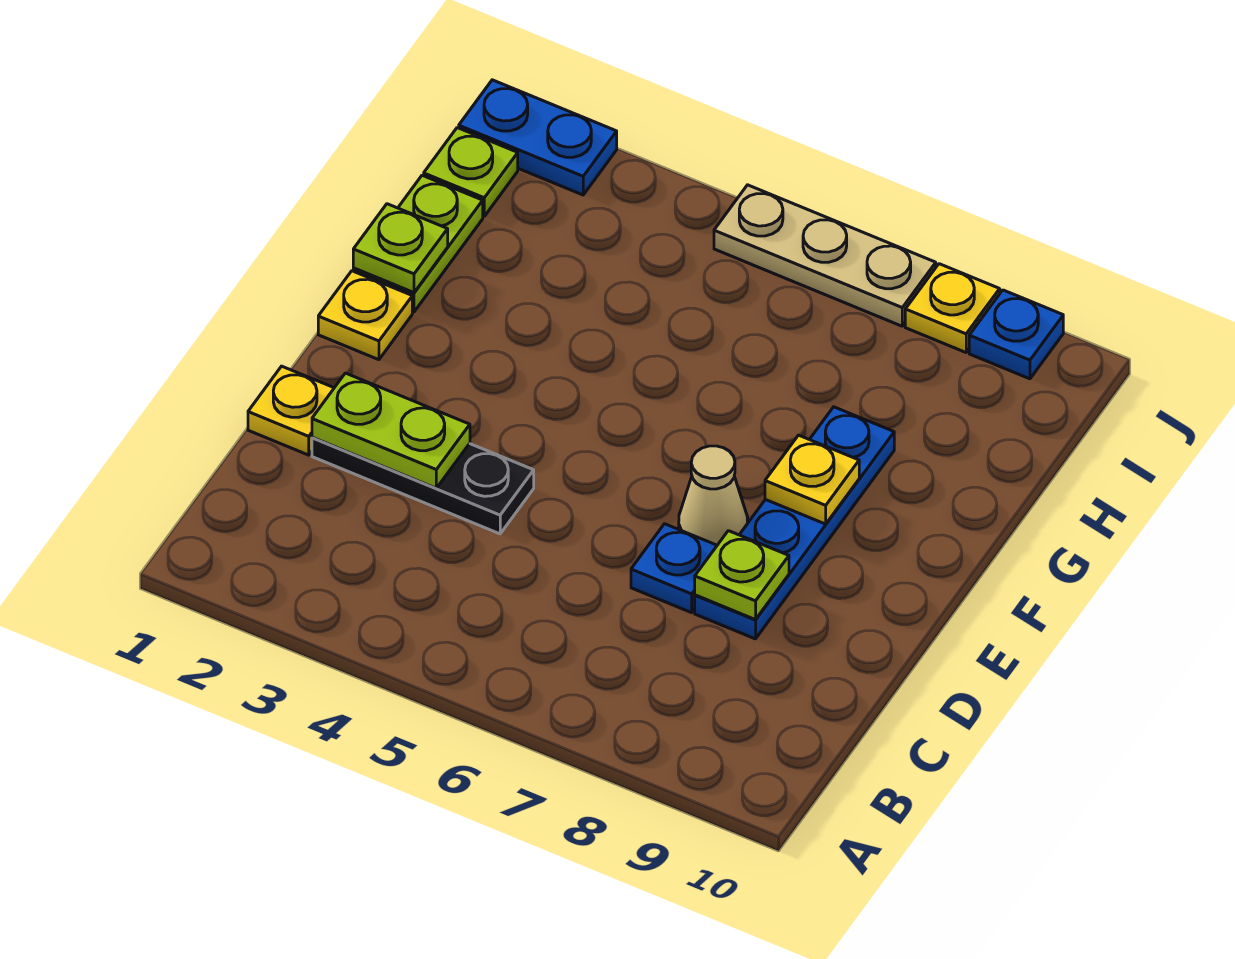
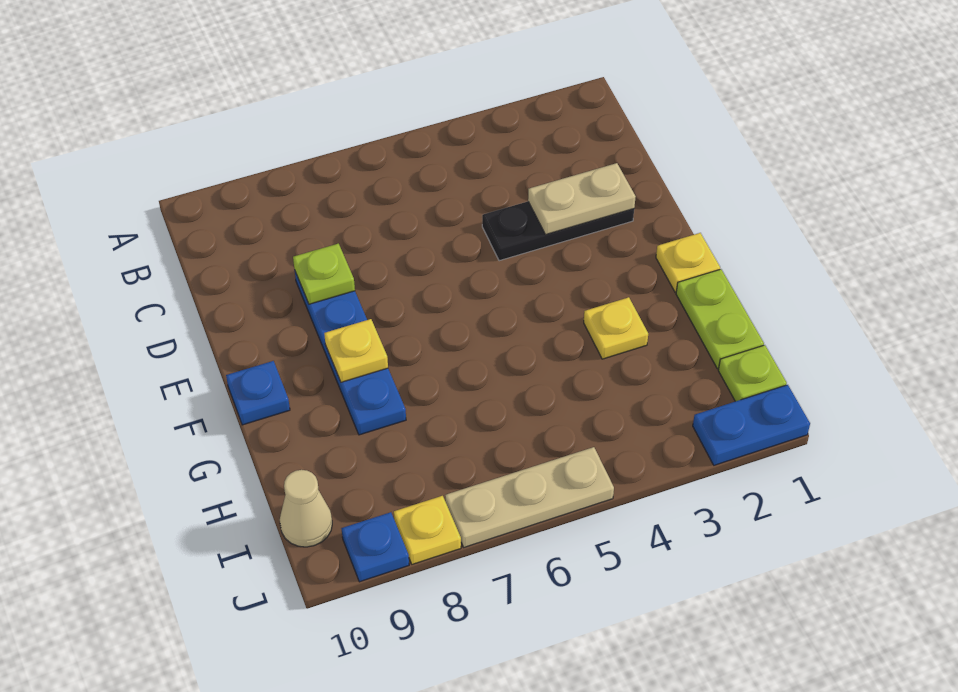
yellow 1x1 plate [248,366,334,455] -> yellow 1x1 plate moved to [584,297,648,359]
lime 1x2 plate [312,373,470,488] -> tan 1x2 plate [528,163,636,235]
blue 1x1 plate [631,524,717,613] -> blue 1x1 plate moved to [226,361,290,425]
tan 1x1 cone [679,446,748,545] -> tan 1x1 cone moved to [280,470,332,547]
lime 1x1 plate [353,204,448,293] -> none

